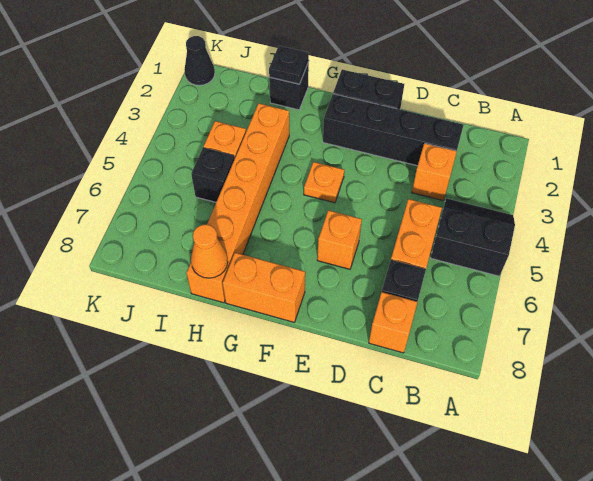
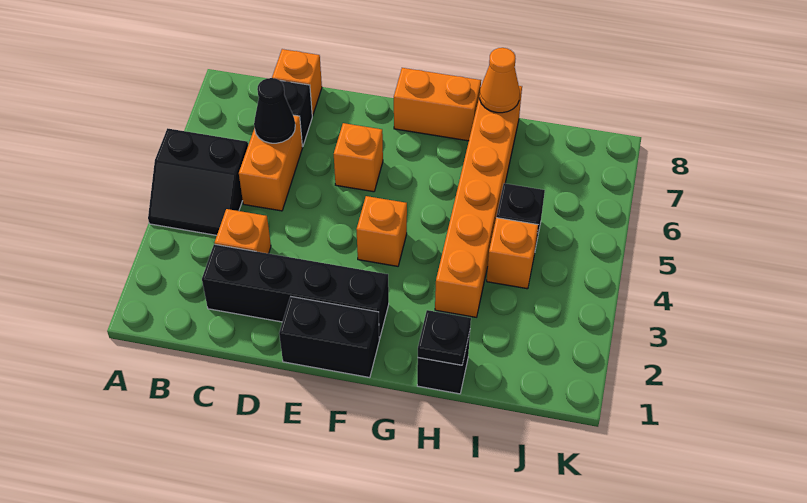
orange 1x1 plate [304,162,344,203] -> orange 1x1 brick [356,196,407,266]
black 1x1 cone [184,36,215,85] -> black 1x1 cone moved to [254,78,295,143]

